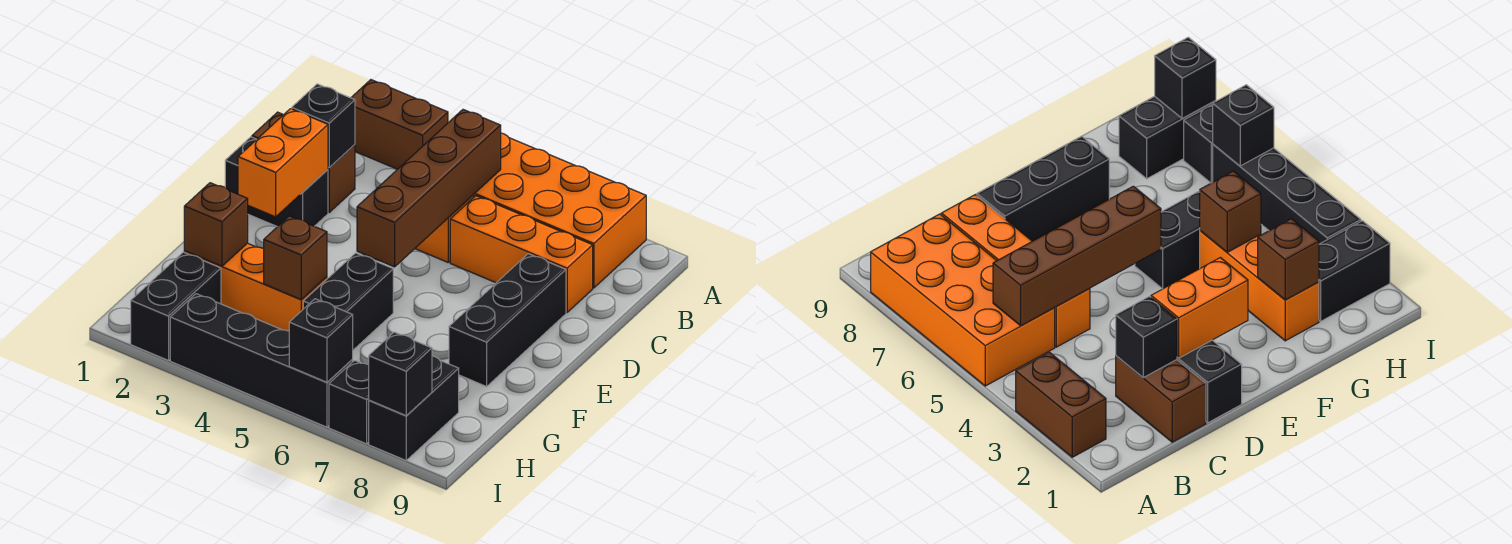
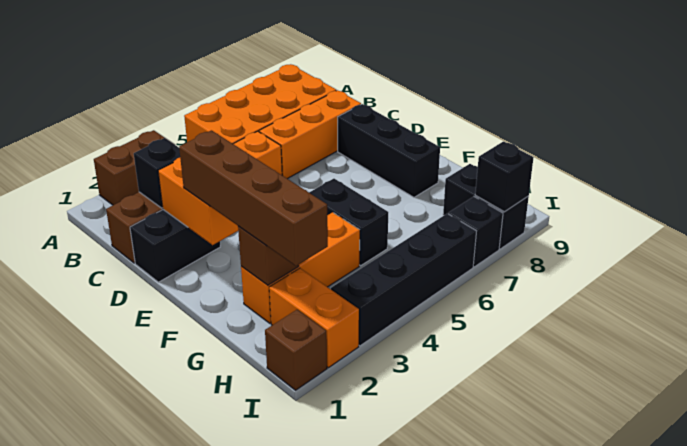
brown 1x4 brick [357,110,501,267] -> brown 1x4 brick moved to [179,130,328,266]
brown 1x1 brick [264,216,327,300] -> brown 1x1 brick moved to [265,310,327,390]
black 1x2 brick [131,252,221,361] -> orange 1x2 brick [269,268,359,368]
black 1x1 brick [289,299,353,382] -> none

